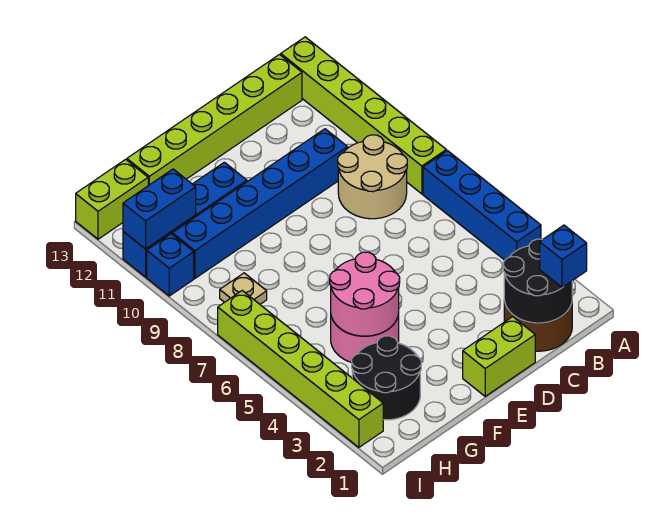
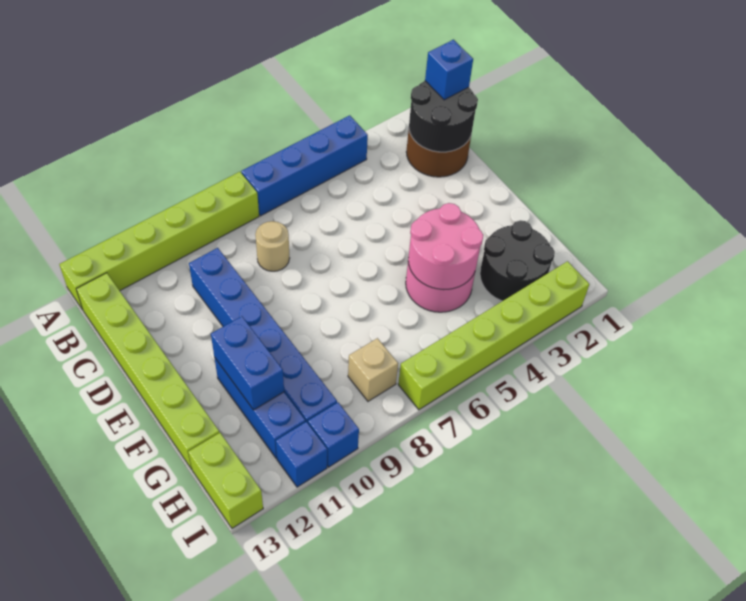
tan 2x2 round brick [338,135,407,219] -> tan 1x1 round brick [255,221,290,271]
lime 1x2 brick [463,317,535,396] -> none
tan 1x1 plate [220,273,267,304] -> tan 1x1 brick [348,338,398,401]
blue 1x2 brick [123,169,196,249] -> blue 1x2 brick moved to [211,316,284,410]

